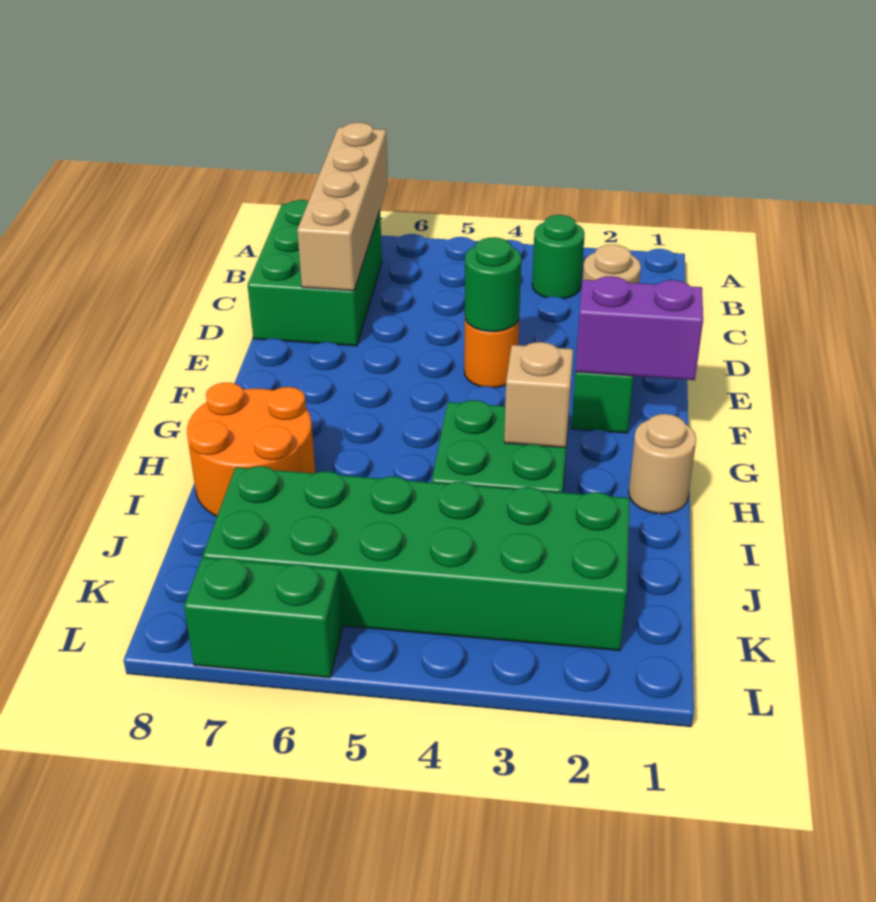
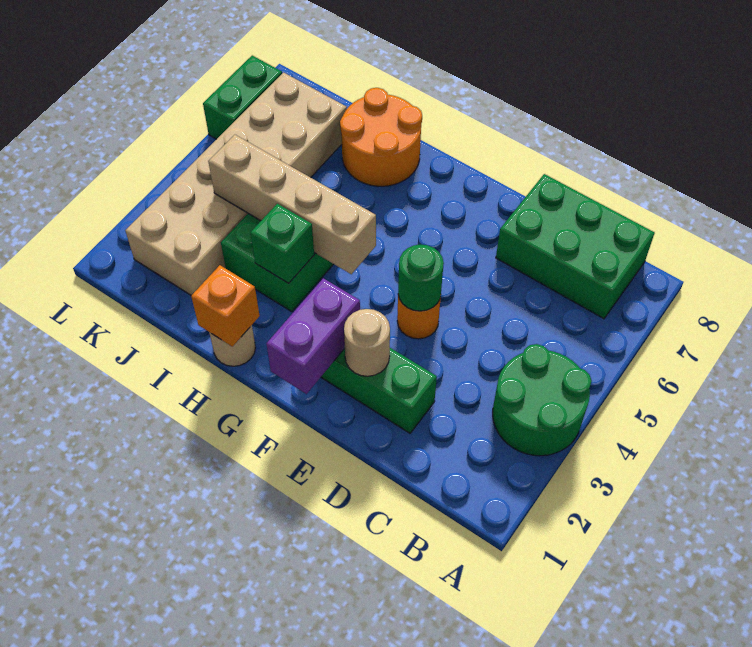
tan 1x4 brick [297,123,388,291] -> tan 1x4 brick moved to [208,135,376,274]
green 1x1 round brick [532,215,585,299] -> green 2x2 round brick [493,344,592,456]
none -> orange 1x1 brick [191,265,260,346]
tan 1x1 brick [504,342,573,448] -> green 1x1 brick [250,204,314,283]
green 2x6 brick [203,466,630,651] -> tan 2x6 brick [125,73,347,295]

